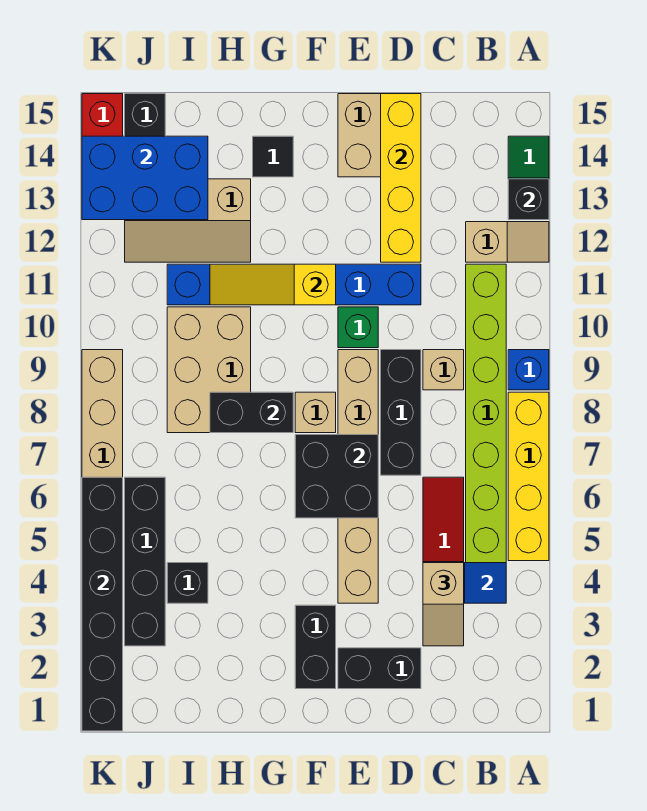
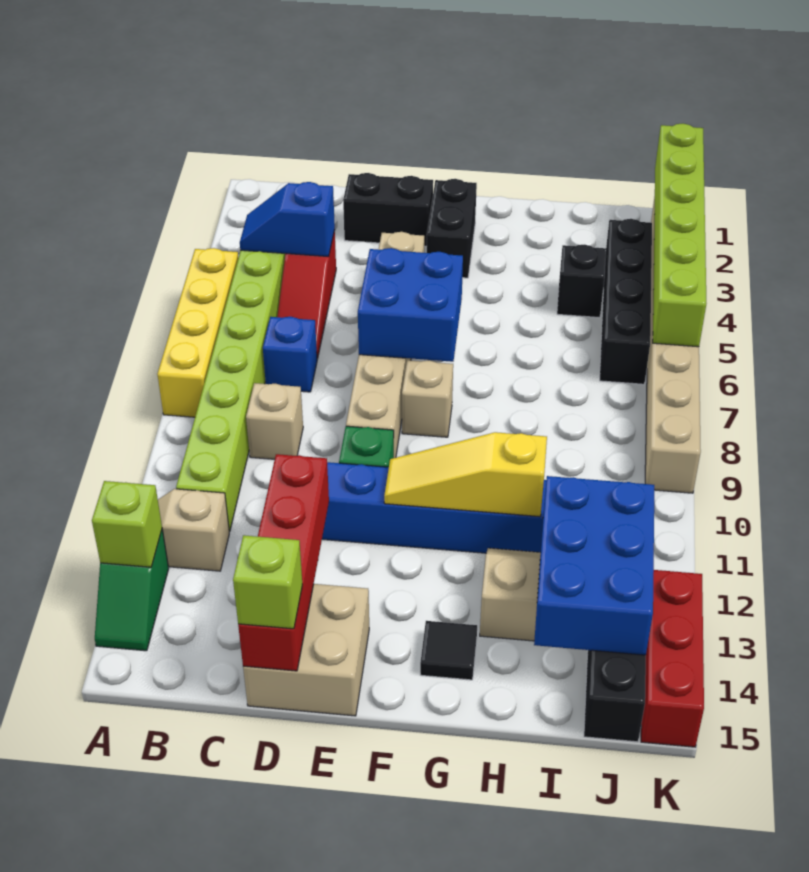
blue 1x1 brick [508,350,549,390] -> blue 1x1 brick moved to [263,317,317,392]
black 1x1 brick [508,179,549,220] -> lime 1x1 brick [92,481,162,567]
tan 1x2 slope [423,563,464,646] -> none
black 1x3 brick [381,350,421,475] -> none
yellow 1x4 brick [381,94,421,262] -> red 1x4 brick [238,454,329,671]
none -> lime 1x1 brick [233,535,302,629]
black 2x2 brick [295,435,378,518] -> blue 2x2 brick [358,248,463,362]
yellow 1x3 slope [210,264,336,305] -> yellow 1x3 slope turned to [384,432,547,517]
black 1x2 brick [210,392,293,433] -> none
tan 2x3 brick [167,307,251,433] -> none
blue 2x3 brick [82,136,208,220] -> blue 2x3 brick turned to [534,476,654,655]
black 1x6 brick [82,477,123,731] -> lime 1x6 brick [653,124,706,347]

